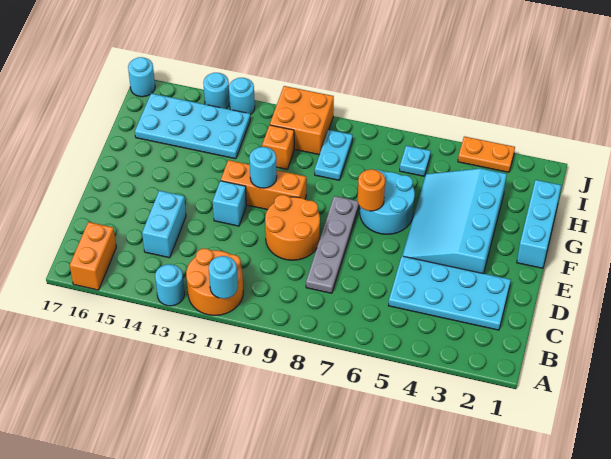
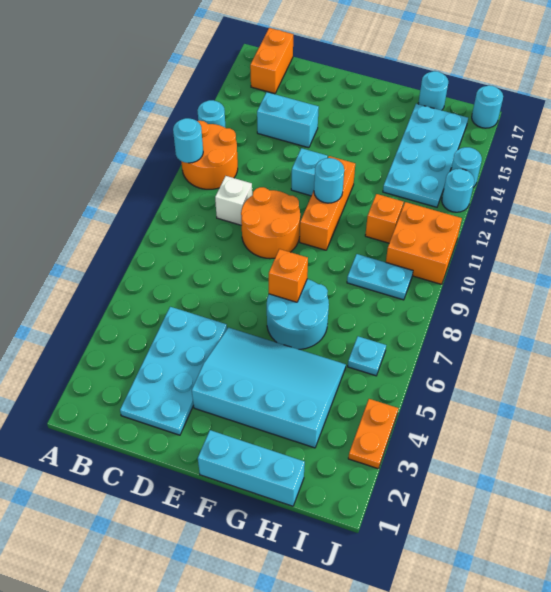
orange 1x2 brick [70,222,116,290] -> orange 1x2 brick turned to [250,28,293,94]
grey 1x4 plate [306,196,359,293] -> none
none -> white 1x1 brick [215,176,252,225]
orange 1x1 round brick [358,169,385,211] -> orange 1x1 brick [269,249,308,302]
none -> cyan 1x1 round brick [418,71,448,110]

